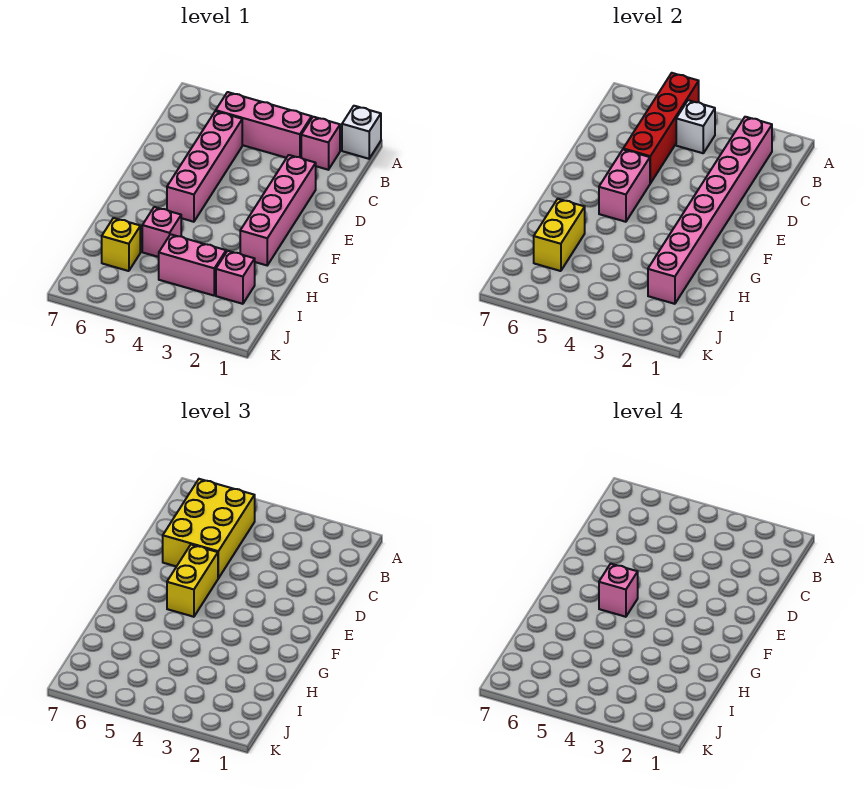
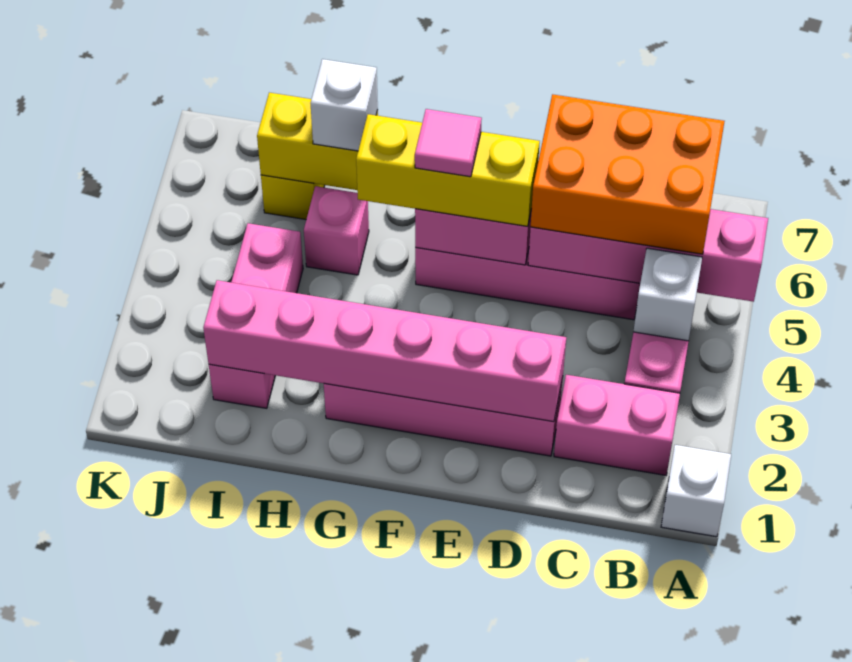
red 1x4 brick [623,73,699,183] -> pink 1x4 brick [528,209,768,302]
pink 1x1 brick [301,117,340,170] -> pink 1x2 brick [554,375,680,475]
pink 1x8 brick [648,117,772,304] -> pink 1x6 brick [203,280,566,422]
yellow 2x3 brick [163,479,255,578] -> orange 2x3 brick [531,94,725,254]
yellow 1x2 brick [167,545,218,617] -> yellow 1x3 brick [356,114,540,226]
pink 1x1 brick [599,564,638,617] -> pink 1x1 tile [415,109,482,177]
none -> white 1x1 brick [311,59,378,151]

